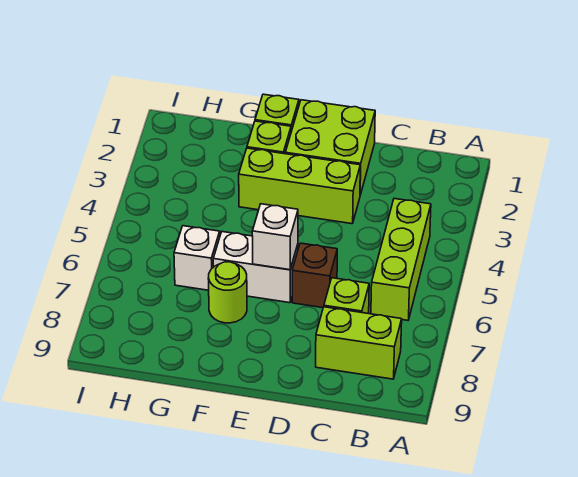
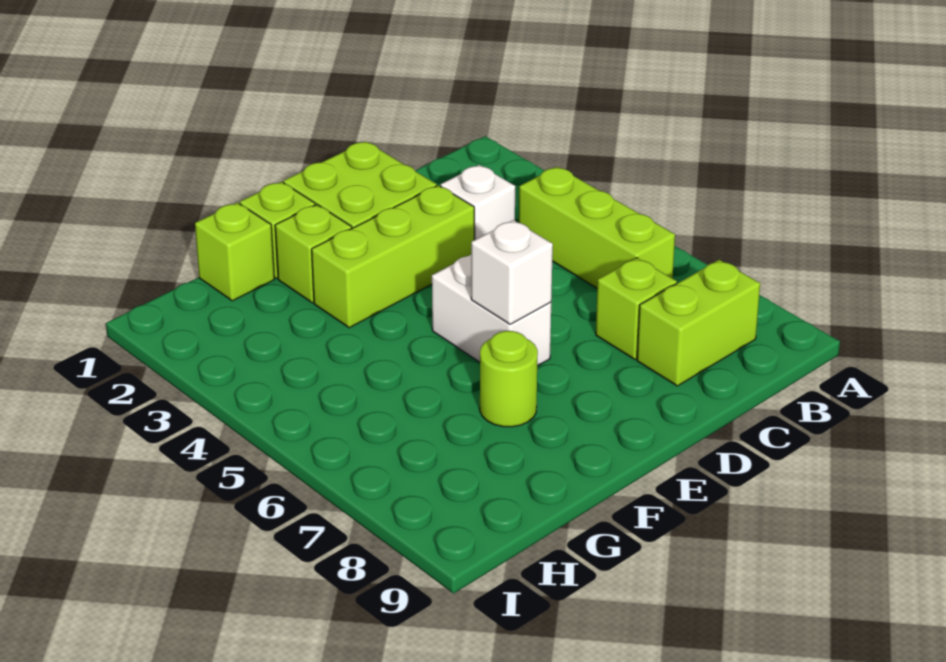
brown 1x1 brick [292,243,337,308] -> none
white 1x2 brick [213,232,298,303] -> white 1x2 brick turned to [432,255,551,366]
none -> lime 1x1 brick [195,203,274,301]
white 1x1 brick [174,226,220,290] -> white 1x1 brick moved to [440,165,515,240]

